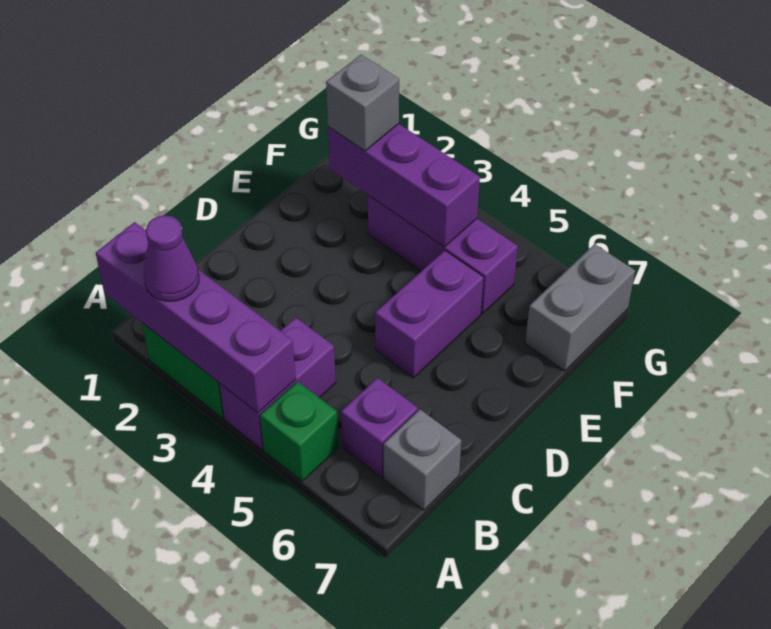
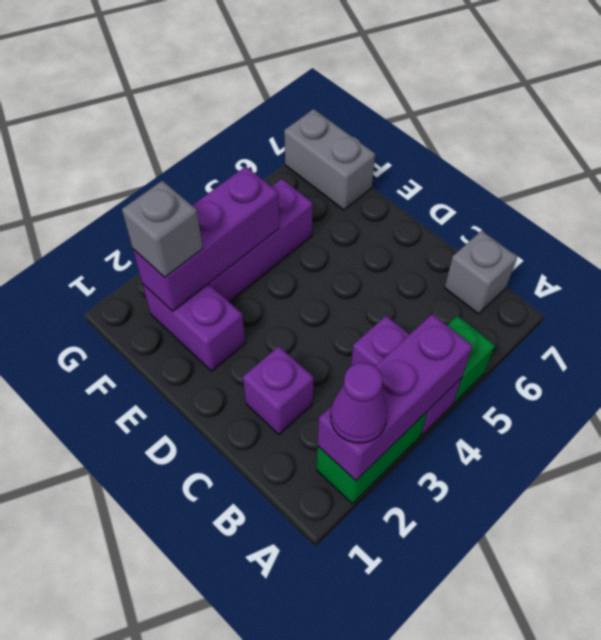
purple 1x4 brick [96,222,296,413] -> purple 1x3 brick [318,314,473,481]
purple 1x1 brick [341,378,418,477] -> purple 1x1 brick moved to [243,346,314,434]
purple 1x2 brick [375,251,484,378] -> purple 1x2 brick moved to [143,284,245,371]

